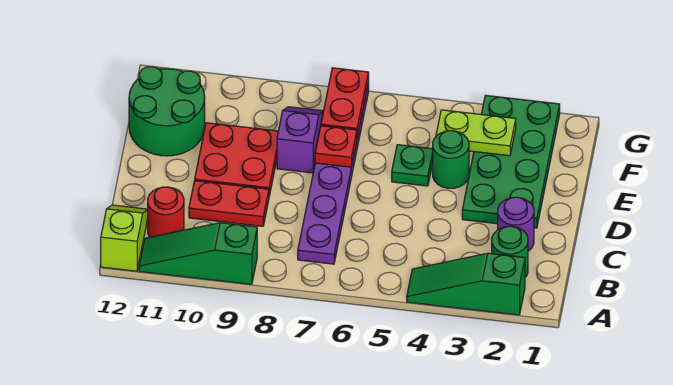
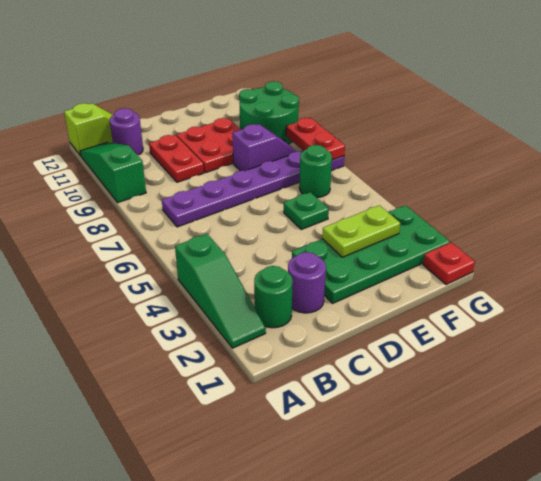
green 1x3 slope [407,253,525,315] -> green 1x3 slope turned to [175,234,266,348]
red 1x1 round brick [148,187,184,237] -> purple 1x1 round brick [110,108,143,155]
green 1x1 round brick [433,131,469,188] -> green 1x1 round brick moved to [299,145,332,198]
red 1x1 plate [315,126,357,167] -> red 1x1 plate moved to [423,243,475,285]
green 2x2 round brick [129,67,205,156] -> green 2x2 round brick moved to [239,81,299,144]
lime 1x2 plate [436,110,516,156] -> lime 1x2 plate turned to [322,205,400,257]
red 1x2 plate [321,68,369,137] -> red 1x2 plate turned to [286,118,345,160]

